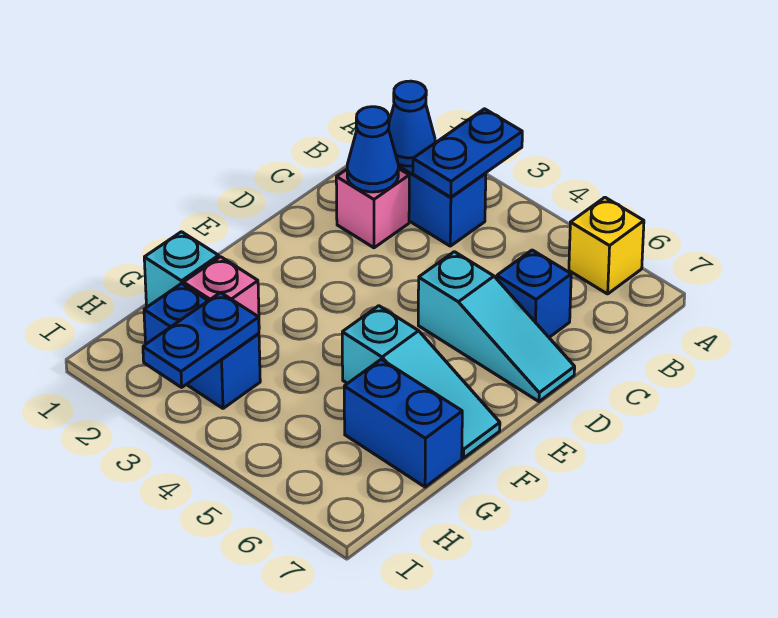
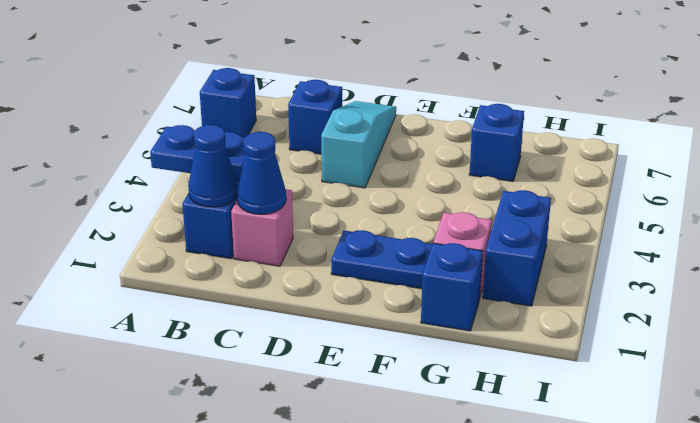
yellow 1x1 brick [569,197,644,294] -> blue 1x1 brick [200,68,256,137]
cyan 1x3 slope [342,306,500,458] -> none
cyan 1x1 brick [144,232,219,306] -> blue 1x1 brick [421,243,483,331]
blue 1x2 brick [344,359,462,487] -> blue 1x1 brick [469,104,524,181]
blue 1x2 plate [143,292,259,387] -> blue 1x2 plate moved to [331,230,433,289]

